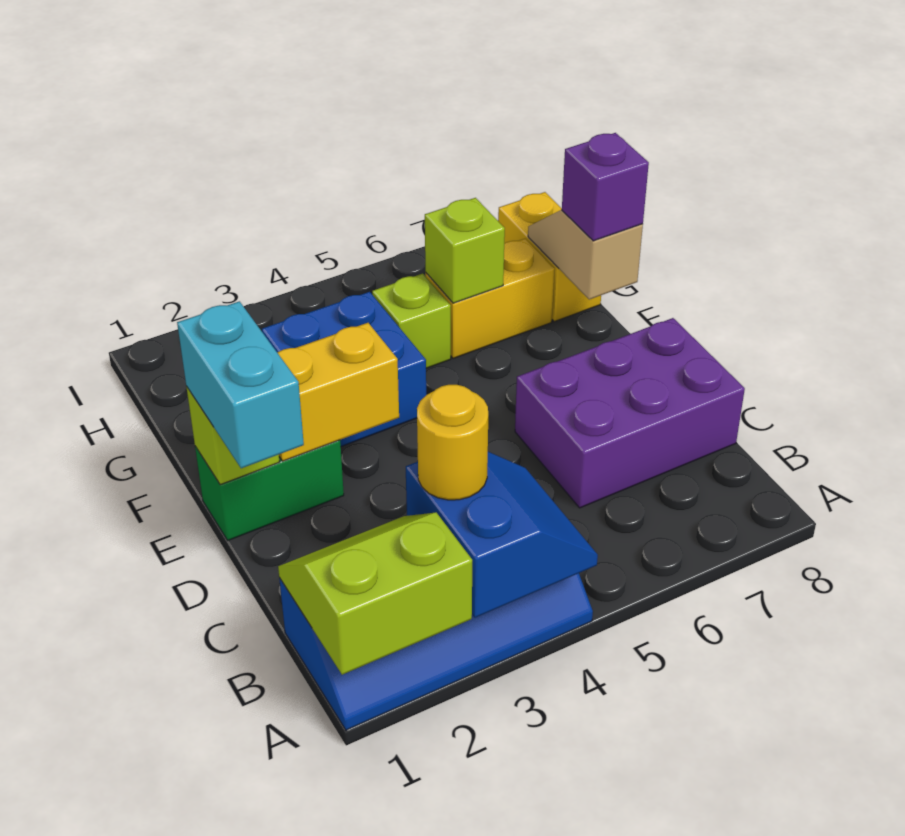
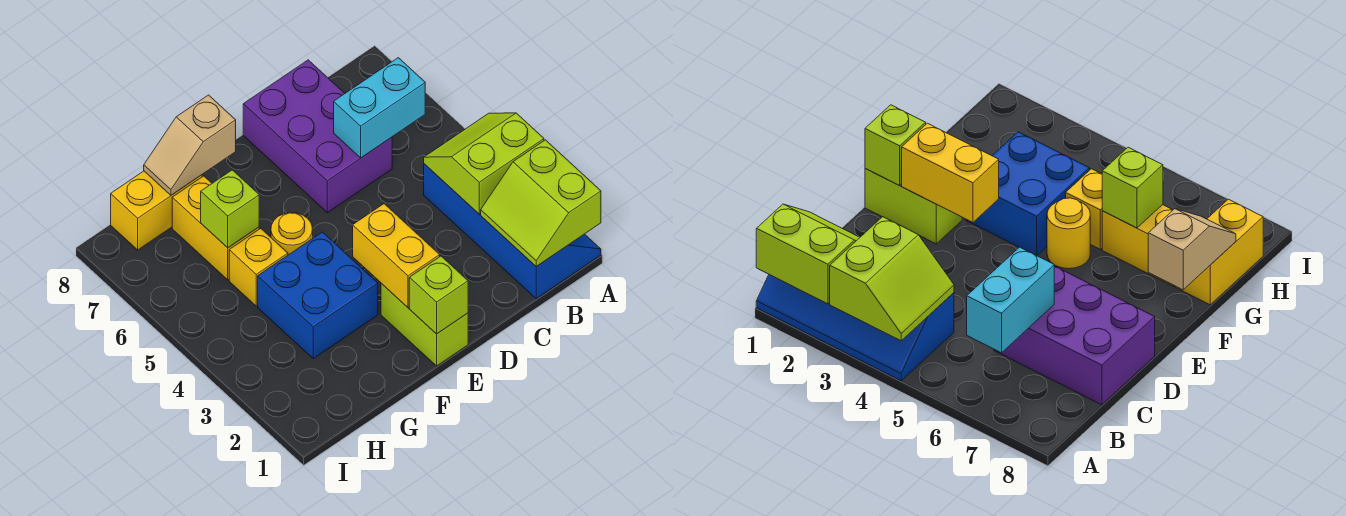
blue 2x2 slope [406,452,598,618] -> lime 2x2 slope [424,113,544,214]
yellow 1x1 round brick [417,385,488,500] -> yellow 1x1 round brick moved to [271,213,313,255]
cyan 1x2 brick [177,301,304,468] -> cyan 1x2 brick moved to [334,58,425,158]
green 1x2 brick [195,440,344,540] -> lime 1x2 brick [381,284,468,366]
purple 1x1 brick [562,133,649,241] -> none
lime 1x1 brick [372,274,451,368] -> yellow 1x1 brick [229,228,288,306]

